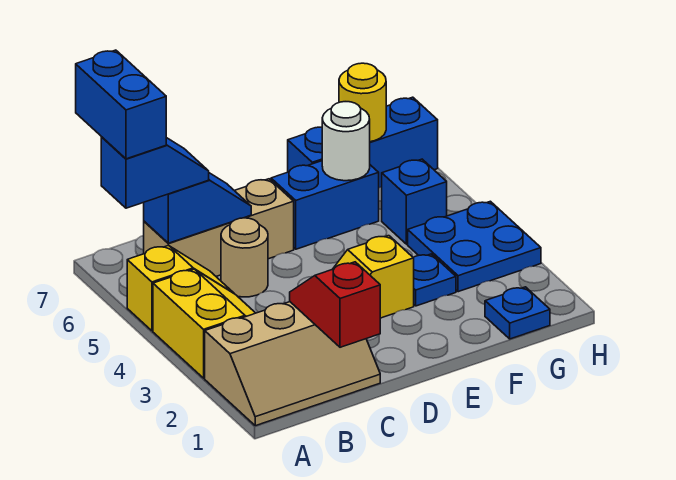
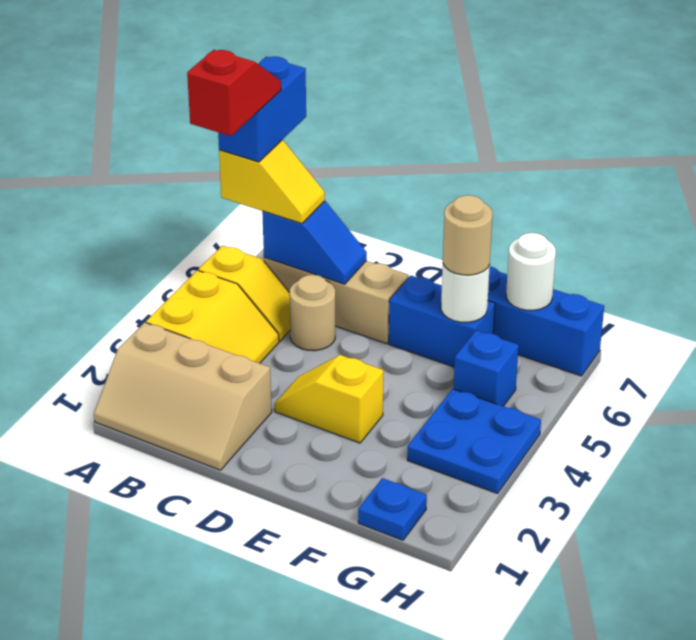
blue 1x2 slope [101,137,209,208] -> yellow 1x2 slope [219,140,325,224]
red 1x2 slope [290,262,380,347] -> red 1x2 slope moved to [187,50,281,136]
blue 1x1 plate [413,254,456,306] -> none
none -> tan 1x1 round brick [443,195,492,275]
yellow 1x1 round brick [339,63,386,142] -> white 1x1 round brick [506,233,556,310]

